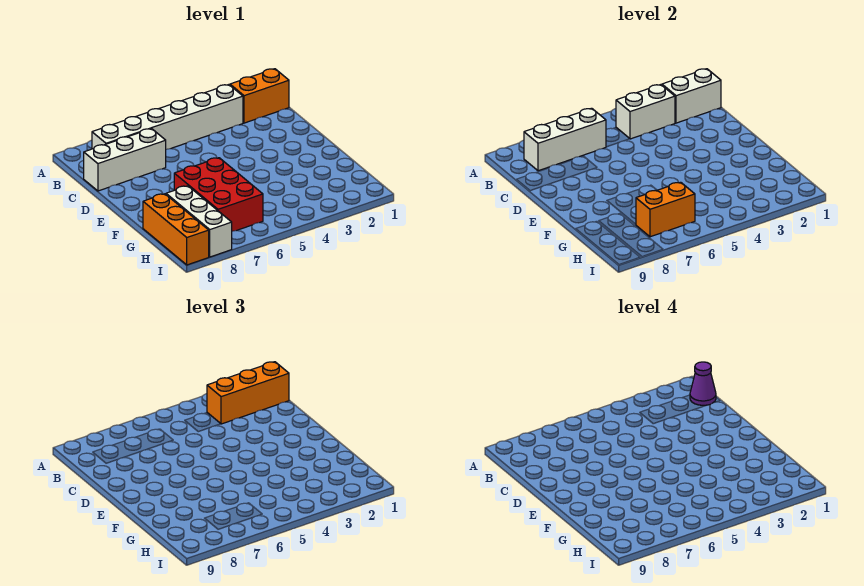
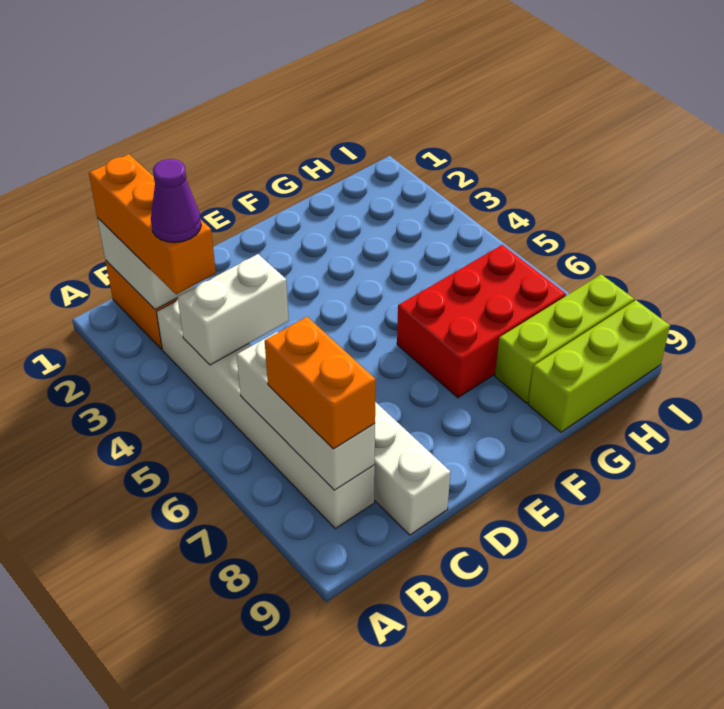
purple 1x1 cone [690,362,716,406] -> purple 1x1 cone moved to [151,159,201,243]
white 1x2 brick [616,85,675,139] -> white 1x2 brick turned to [178,254,289,365]
white 1x3 brick [166,186,232,257] -> lime 1x3 brick [495,274,634,403]
orange 1x3 brick [143,194,209,265] -> lime 1x3 brick [528,300,670,432]
orange 1x2 brick [636,182,695,237] -> orange 1x2 brick moved to [265,317,376,449]

